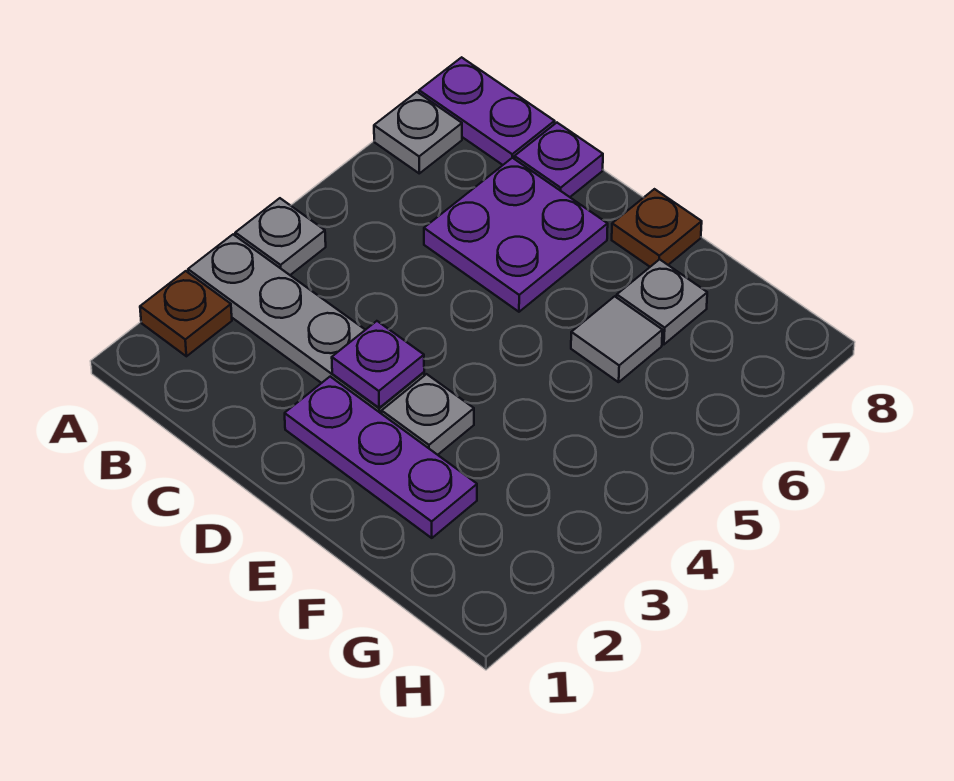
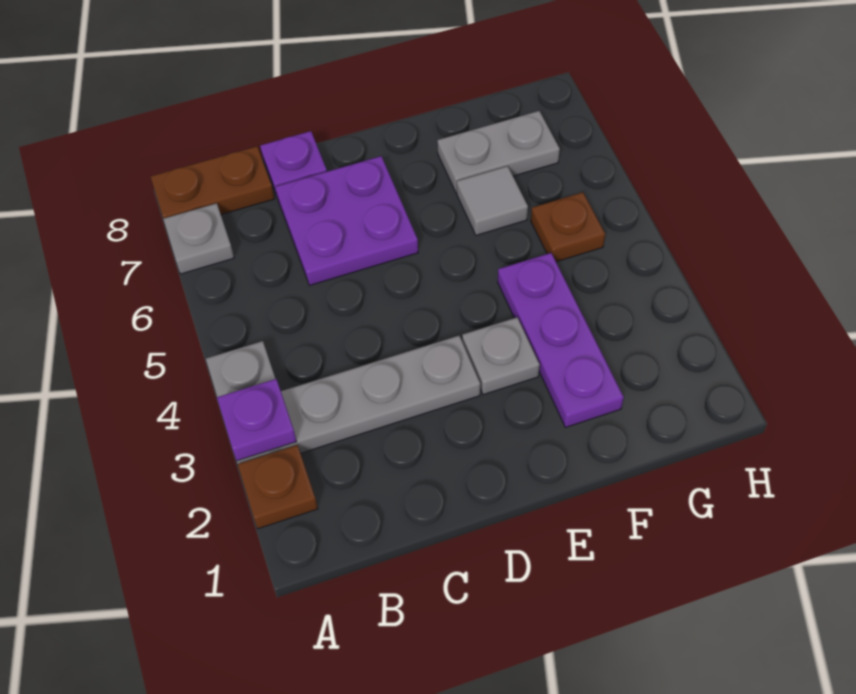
purple 1x2 plate [419,57,555,165] -> brown 1x2 plate [151,146,275,219]
purple 1x3 plate [285,377,477,538] -> purple 1x3 plate turned to [498,253,624,427]
purple 1x1 plate [332,321,424,408] -> purple 1x1 plate moved to [217,379,297,461]
brown 1x1 plate [612,189,702,267] -> brown 1x1 plate moved to [531,192,605,262]
grey 1x1 plate [617,259,707,344] -> grey 1x2 plate [437,111,560,193]

